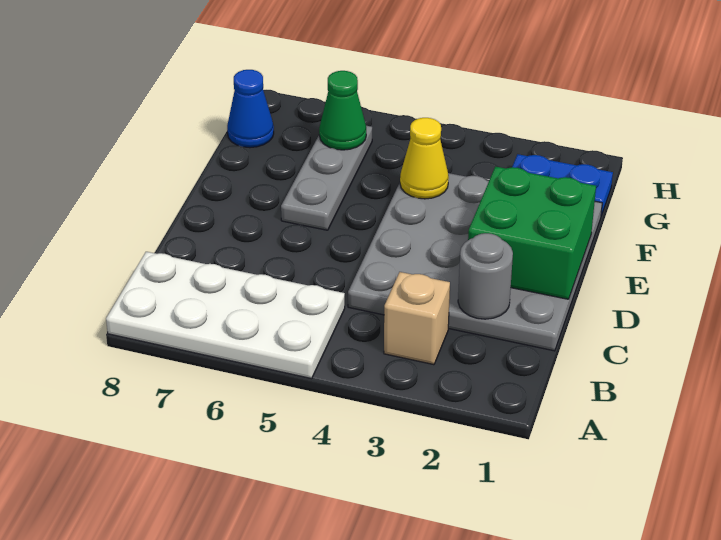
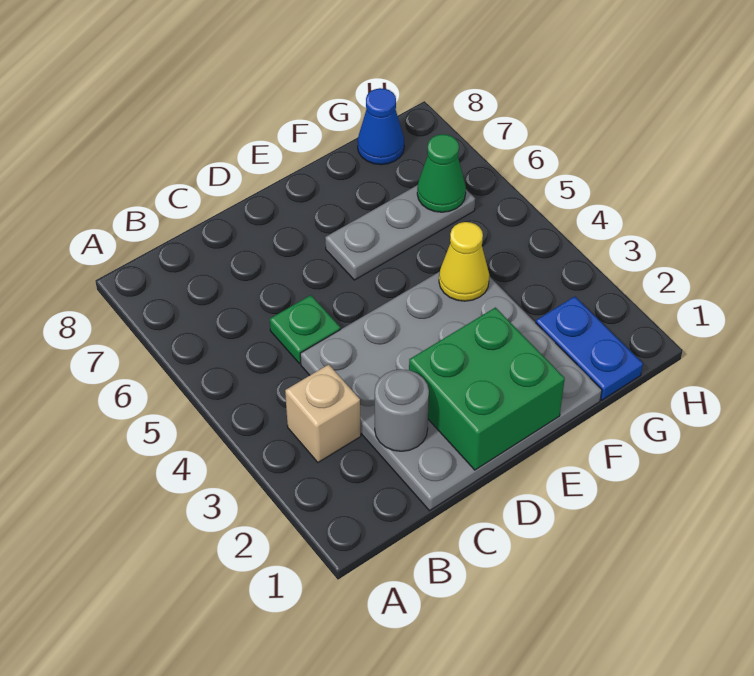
white 2x4 plate [106,252,345,379] -> none
none -> green 1x1 plate [270,295,340,364]

